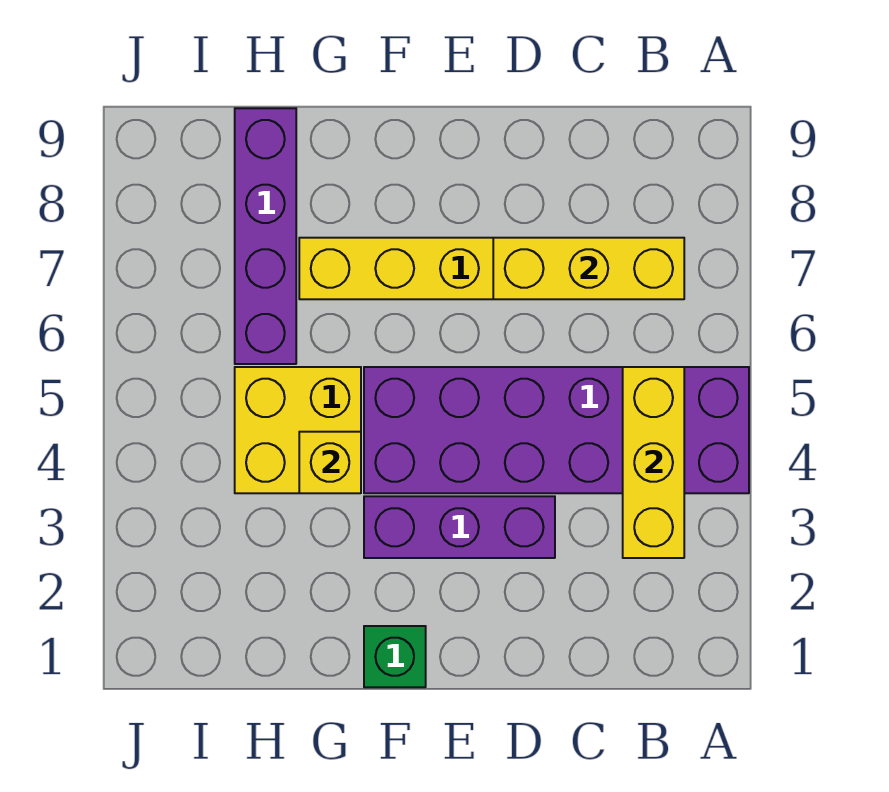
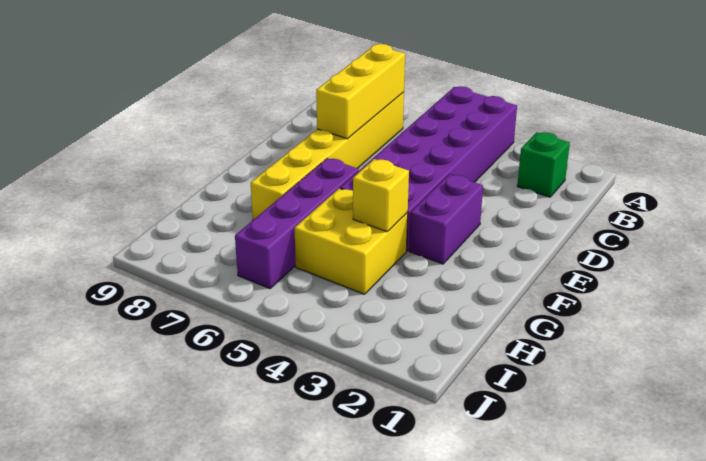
yellow 1x3 brick [623,367,684,558] -> none
purple 1x3 brick [364,496,555,558] -> purple 1x2 brick [409,174,483,264]
green 1x1 brick [364,626,426,687] -> green 1x1 brick moved to [517,132,570,197]
purple 1x4 brick [235,108,296,364] -> purple 1x4 brick turned to [235,158,359,289]

